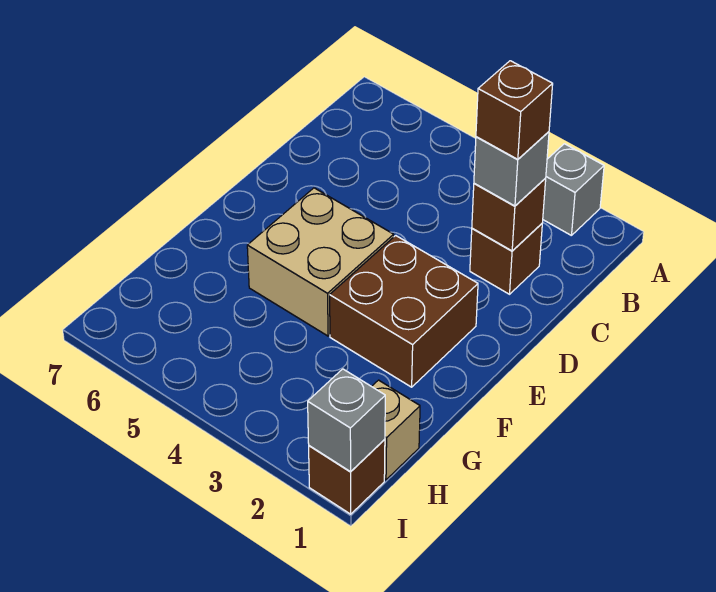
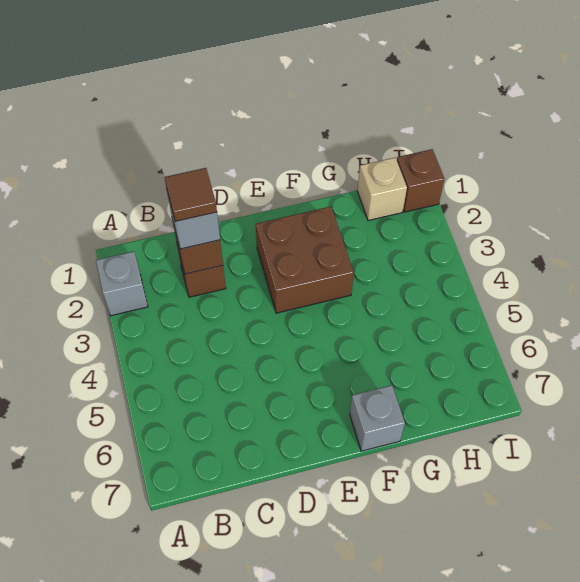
brown 1x1 brick [476,61,553,159] -> brown 1x1 tile [164,168,217,222]
tan 2x2 brick [247,188,394,336] -> none
grey 1x1 brick [308,369,385,472] -> grey 1x1 brick moved to [350,385,405,451]

